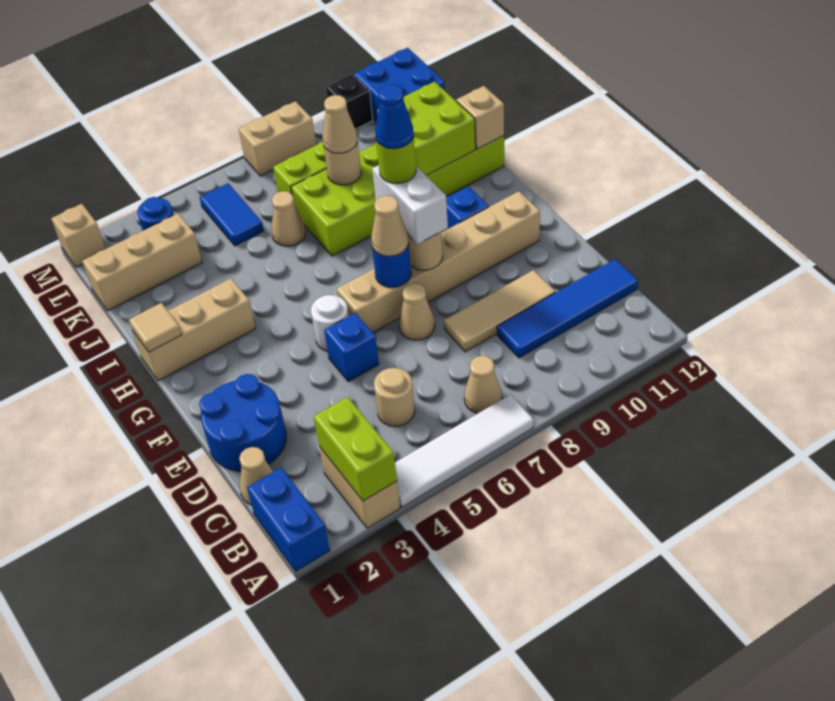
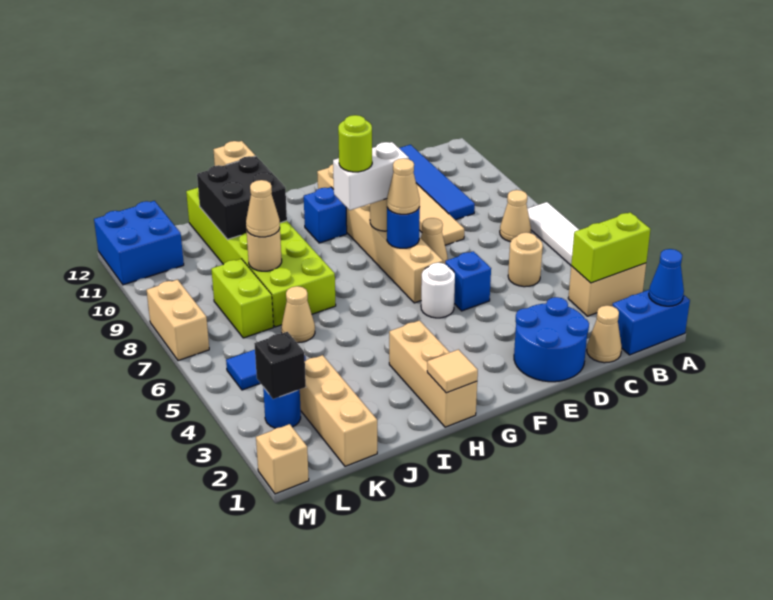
blue 1x1 cone [375,84,414,149] -> blue 1x1 cone moved to [649,249,684,306]
lime 2x2 brick [377,82,476,176] -> black 2x2 brick [197,156,287,239]
black 1x1 brick [326,74,373,129] -> black 1x1 brick moved to [254,332,306,399]

